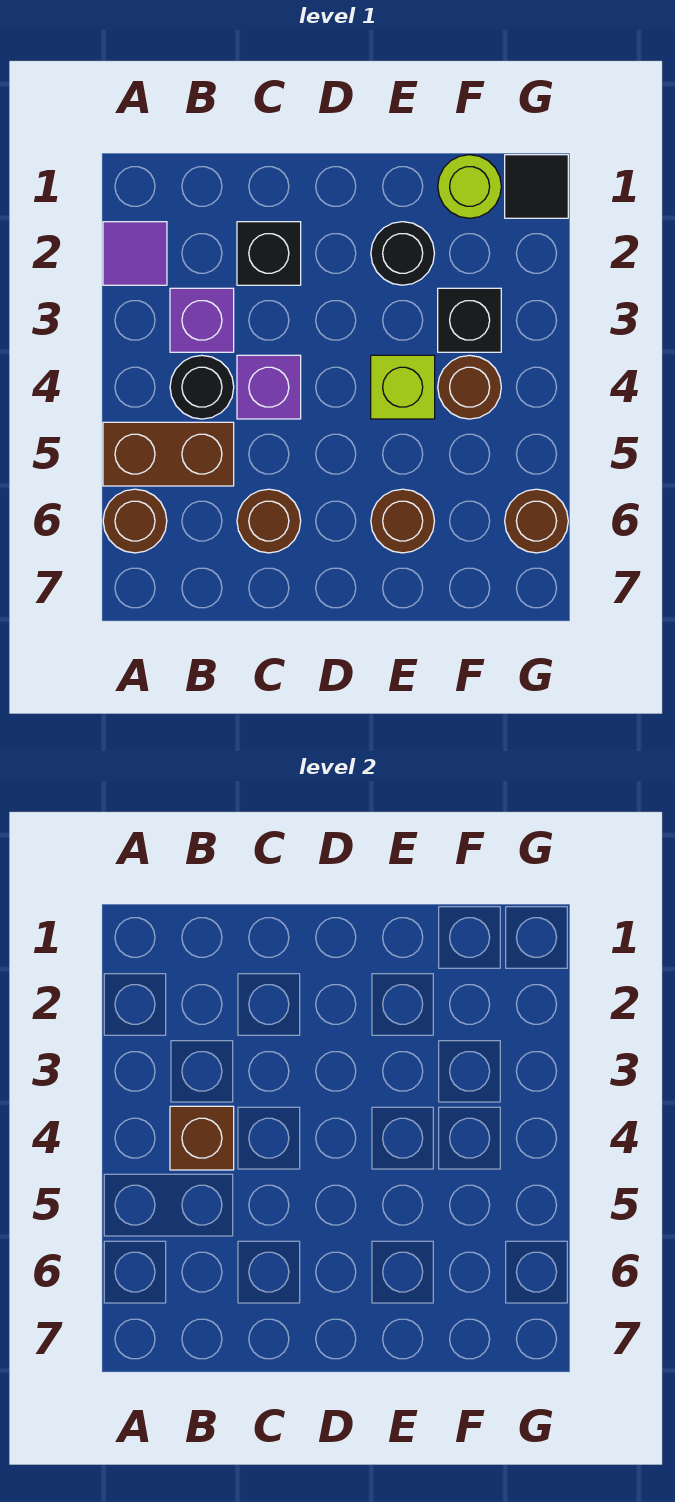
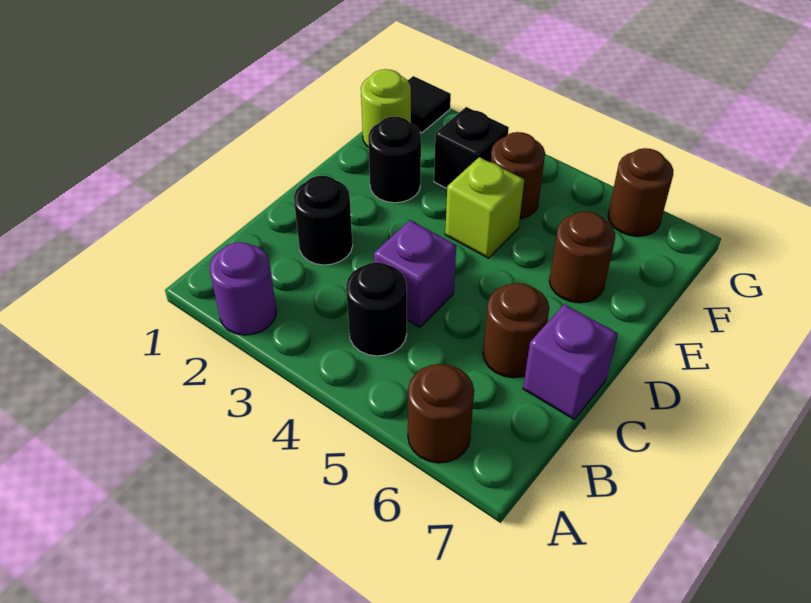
purple 1x1 tile [103,222,167,285] -> purple 1x1 round brick [210,242,276,335]
brown 1x2 brick [103,422,234,486] -> none
purple 1x1 brick [170,288,234,352] -> purple 1x1 brick moved to [523,304,618,419]
brown 1x1 brick [170,1106,234,1170] -> none
black 1x1 brick [237,222,301,285] -> black 1x1 round brick [294,176,353,265]

